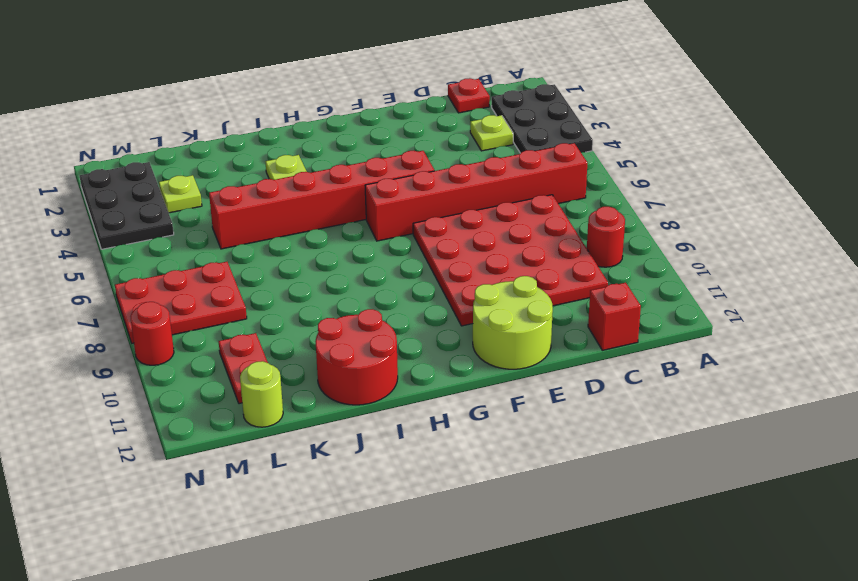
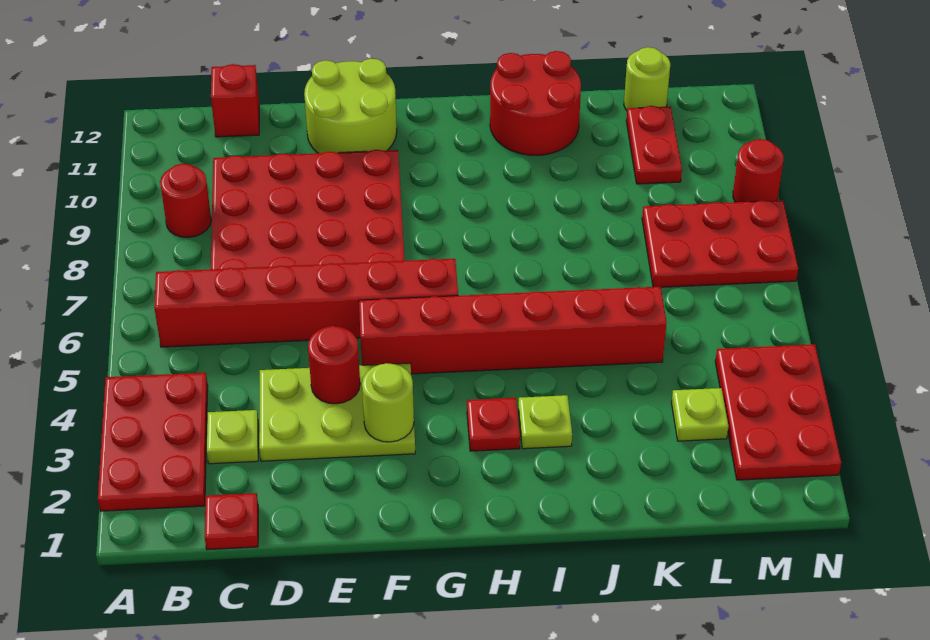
black 2x3 plate [492,84,593,153] -> red 2x3 plate [98,373,208,511]
none -> lime 2x3 plate [259,363,415,461]
none -> red 1x1 round brick [308,326,360,404]
none -> lime 1x1 round brick [362,363,414,442]
none -> red 1x1 plate [467,398,520,451]
black 2x3 plate [80,162,174,249] -> red 2x3 plate [715,344,841,480]

